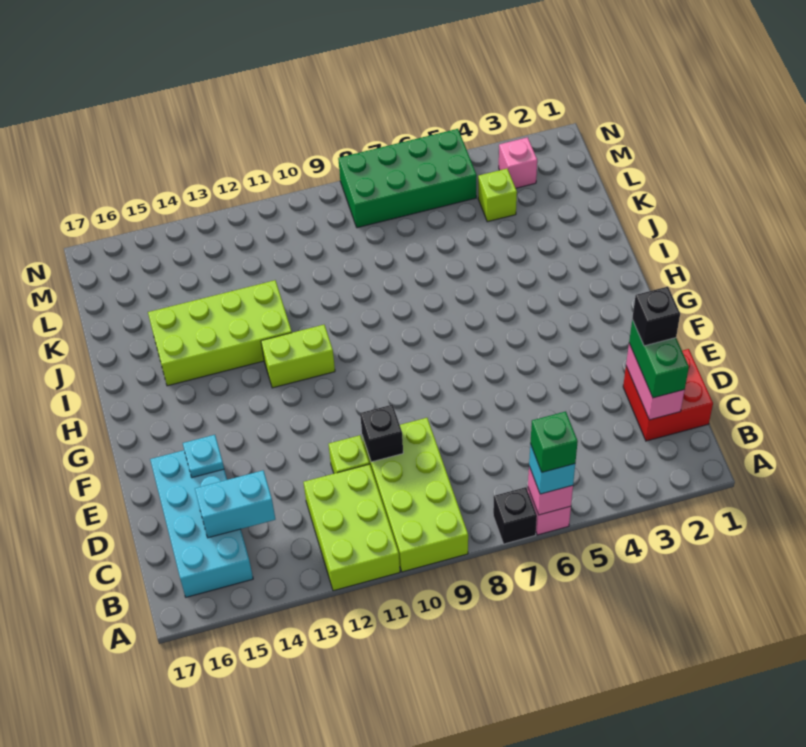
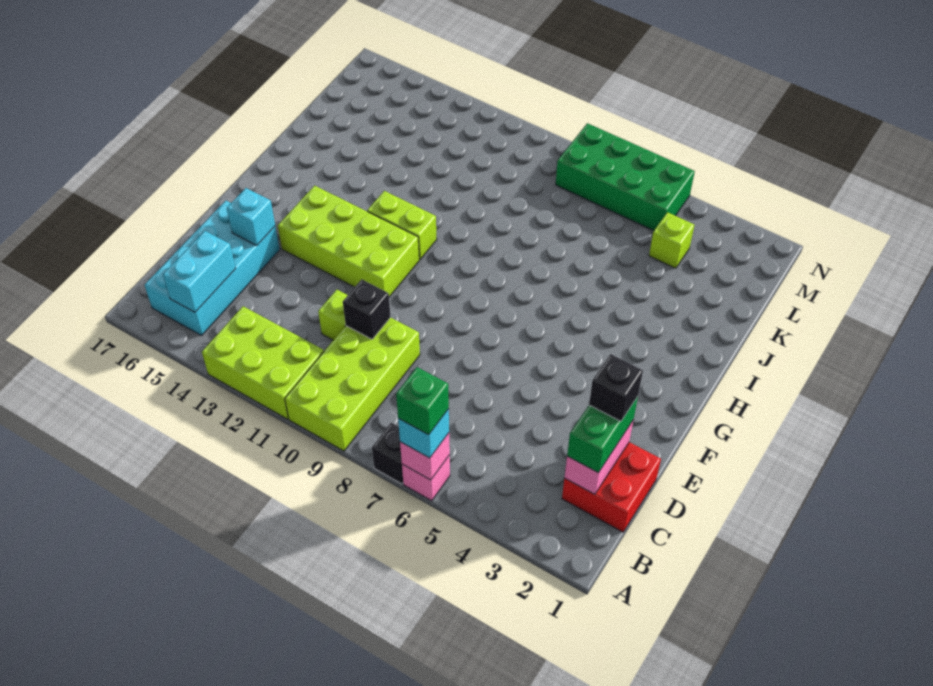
lime 2x3 brick [303,464,400,591] -> lime 2x3 brick turned to [202,306,324,419]
cyan 1x2 brick [195,471,275,538] -> cyan 1x2 brick turned to [163,231,236,312]
cyan 1x1 plate [183,435,224,478] -> cyan 1x1 brick [227,188,275,246]
lime 2x4 brick [148,280,292,386] -> lime 2x4 brick moved to [278,186,419,297]
pink 1x1 brick [499,137,537,188] -> none

